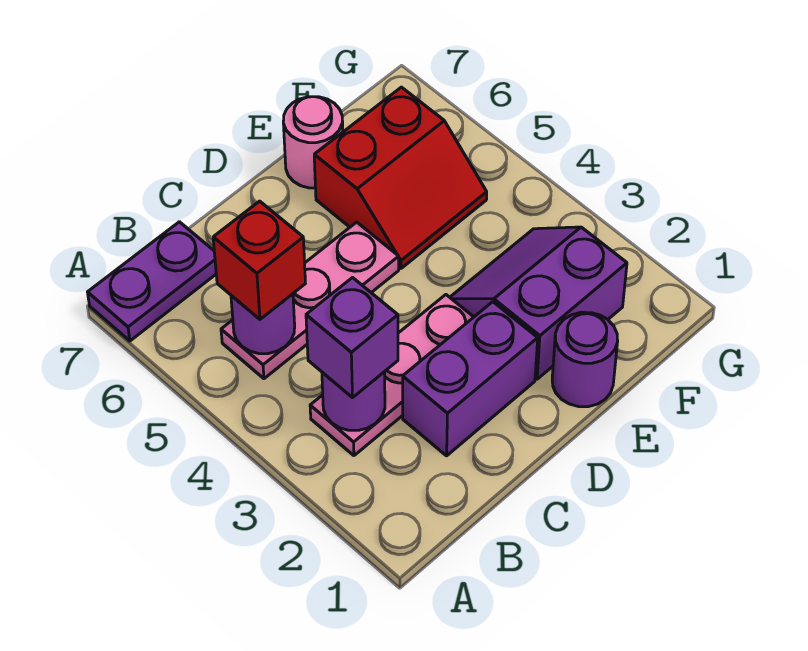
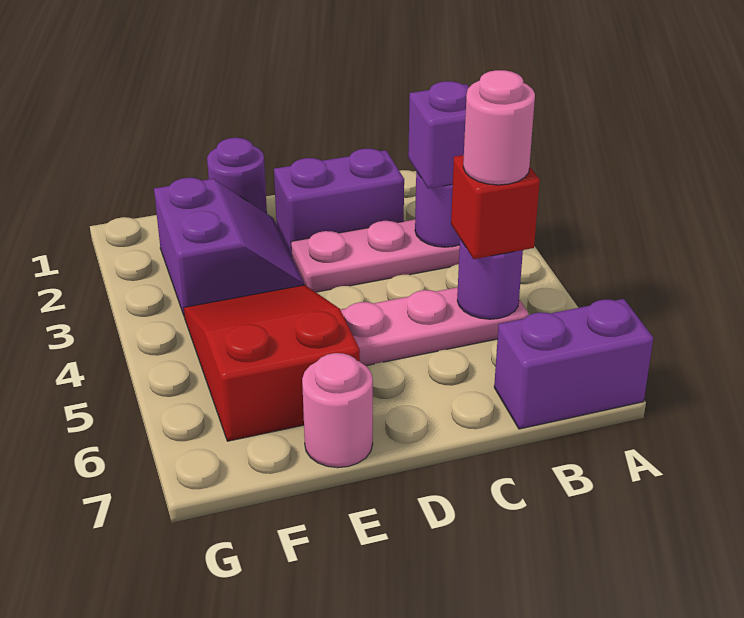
purple 1x2 plate [88,222,216,341] -> purple 1x2 brick [494,299,653,429]
none -> pink 1x1 round brick [463,70,535,185]
purple 2x2 slope [450,227,627,379] -> purple 2x2 slope turned to [154,178,304,317]
red 2x2 slope [314,87,487,268] -> red 2x3 slope [184,285,360,441]

